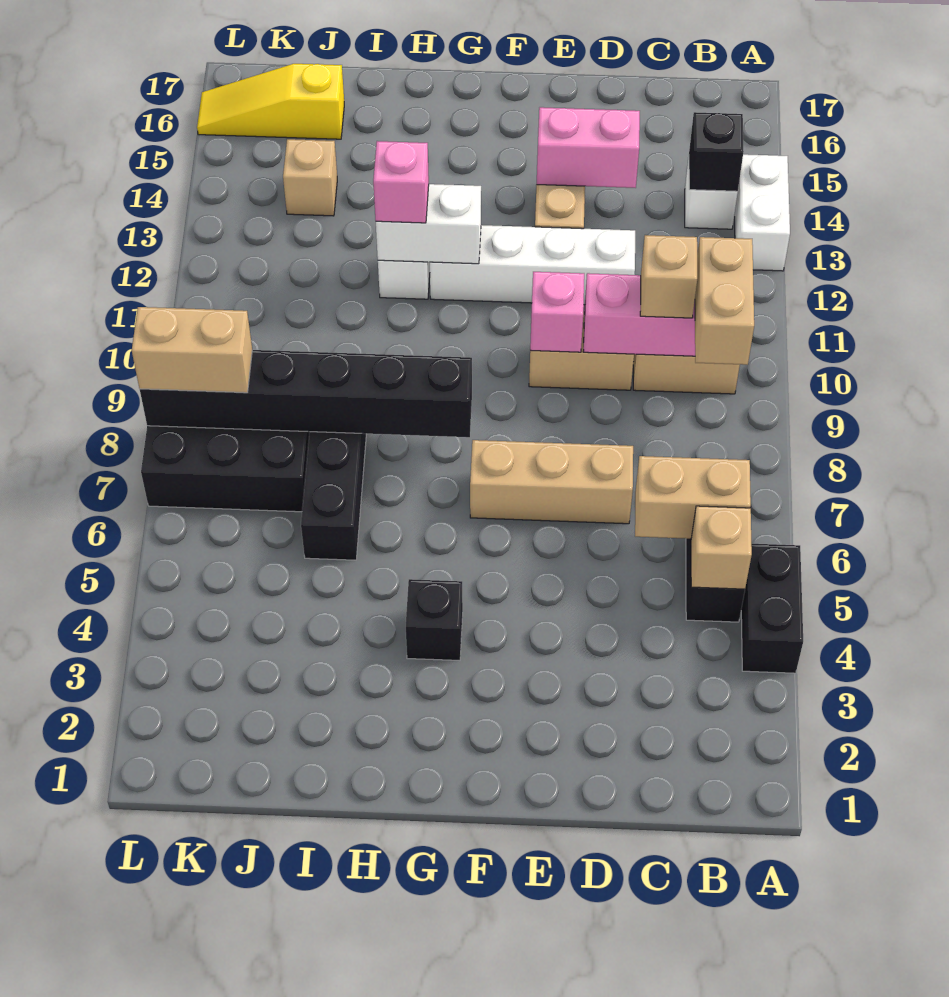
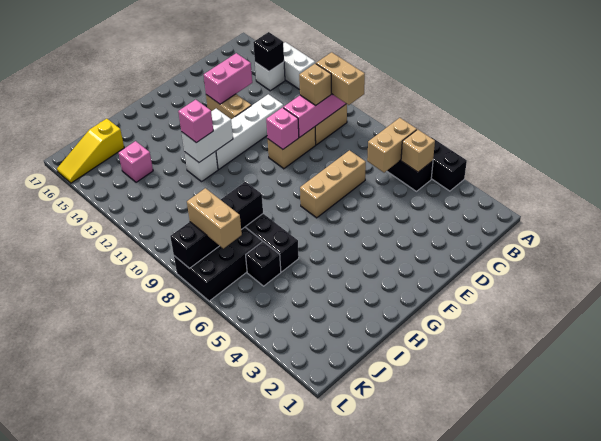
black 1x1 brick [406,579,463,660] -> black 1x1 brick moved to [246,242,281,286]
black 1x6 brick [140,350,472,437] -> black 1x4 brick [170,182,263,268]
tan 1x1 brick [283,139,337,216] -> pink 1x1 brick [118,141,153,182]
tan 1x2 brick [132,307,252,393] -> tan 1x2 brick turned to [187,188,242,248]

